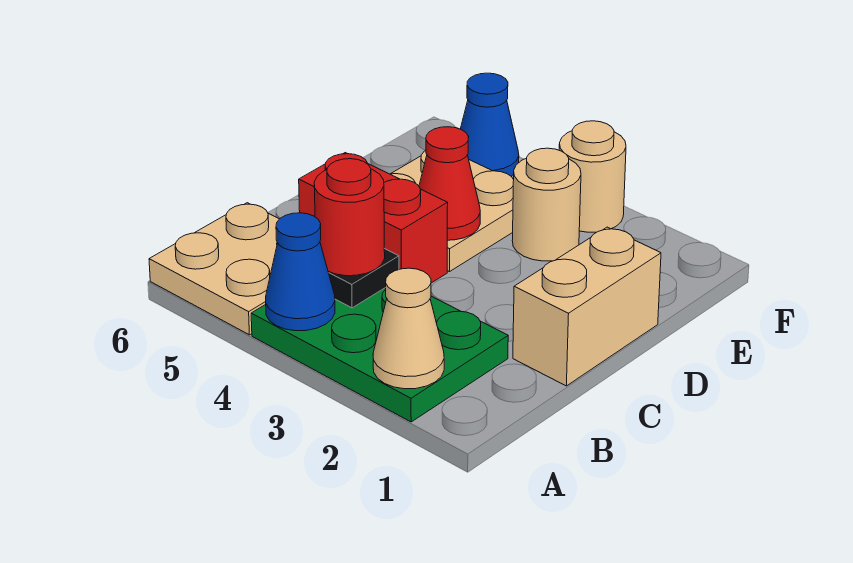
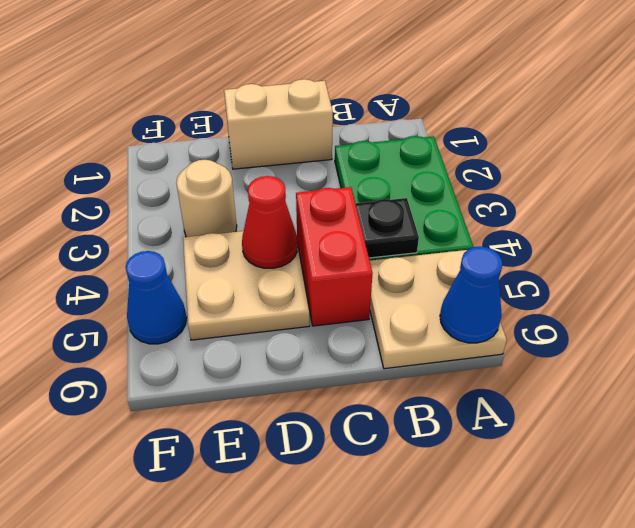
tan 1x1 cone [373,268,444,389] -> none
blue 1x1 cone [266,213,335,331] -> blue 1x1 cone moved to [440,246,503,343]
red 1x1 round brick [314,159,385,276] -> none
tan 1x1 round brick [559,121,626,232] -> none

